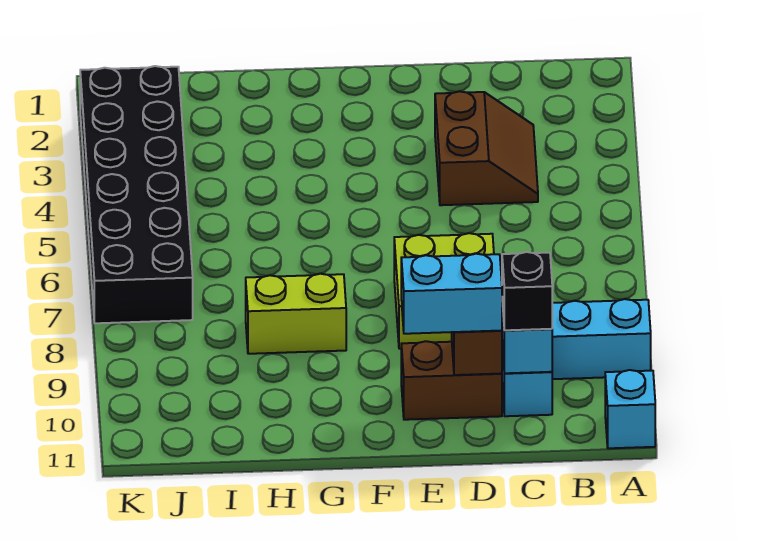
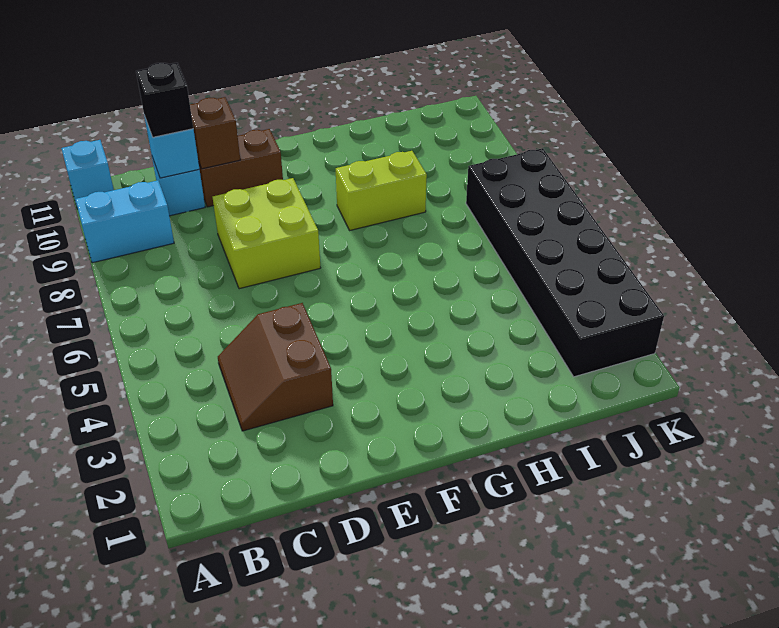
cyan 1x2 brick [401,254,502,334] -> none

